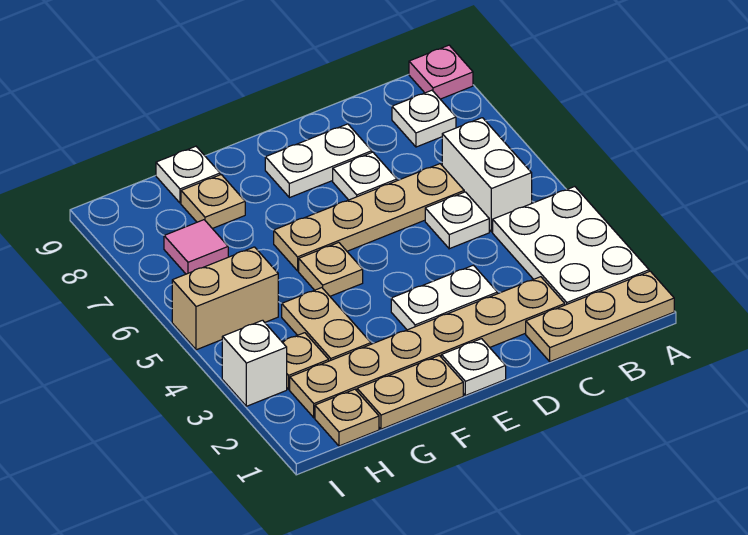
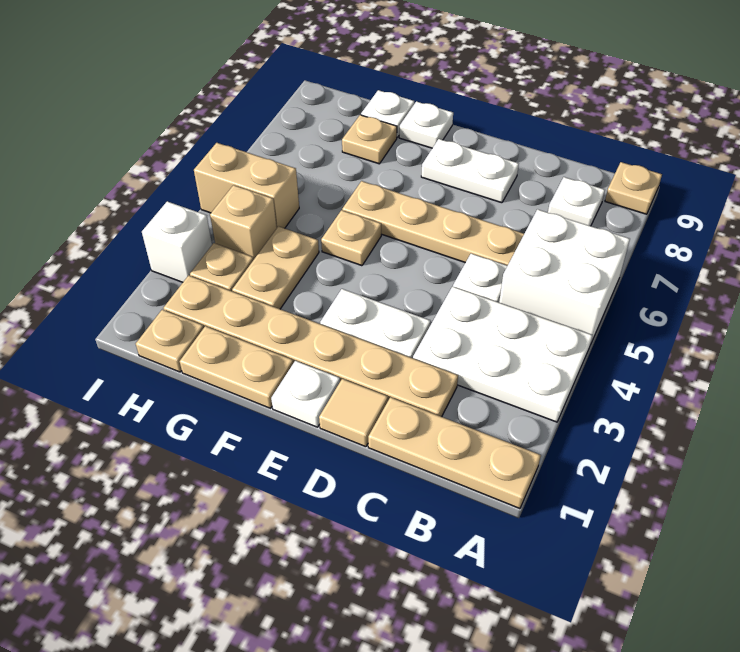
white 2x3 plate [493,187,649,305] -> white 2x3 plate turned to [413,287,593,422]
pink 1x1 plate [409,45,473,99] -> tan 1x1 plate [605,162,662,214]
white 1x2 brick [442,118,532,232] -> white 2x2 brick [499,209,630,345]
none -> tan 1x1 tile [319,379,388,447]
white 1x1 plate [333,152,397,200] -> white 1x1 plate moved to [399,101,453,148]
none -> tan 1x1 brick [210,185,277,259]
pink 1x1 tile [164,220,228,274] -> none

